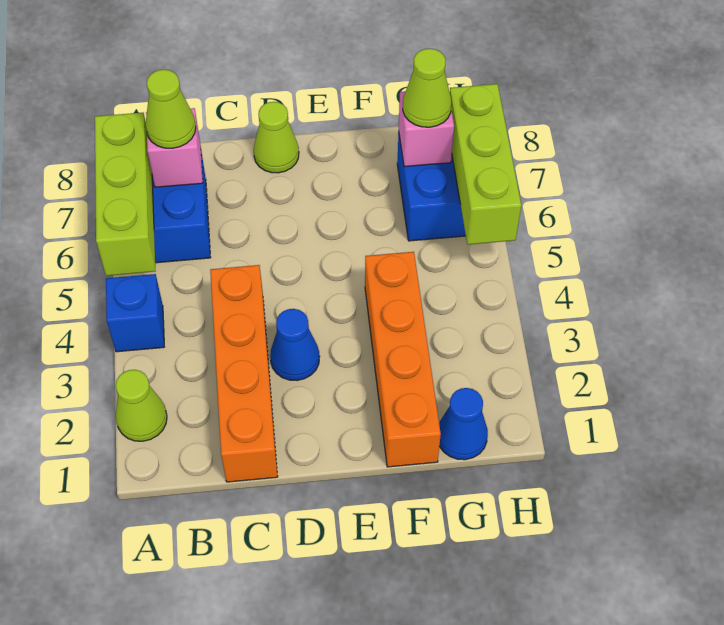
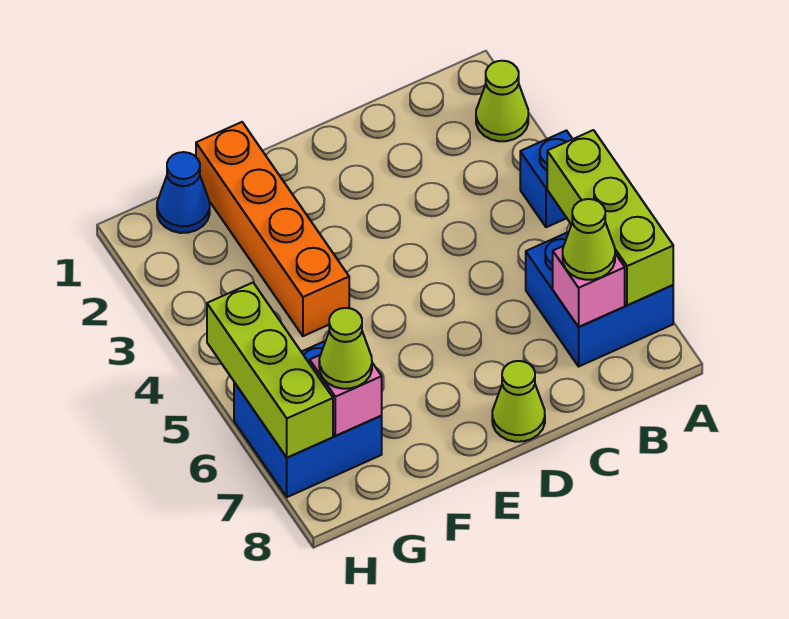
orange 1x4 brick [210,265,278,482] -> none
blue 1x1 cone [270,309,320,380] -> none

